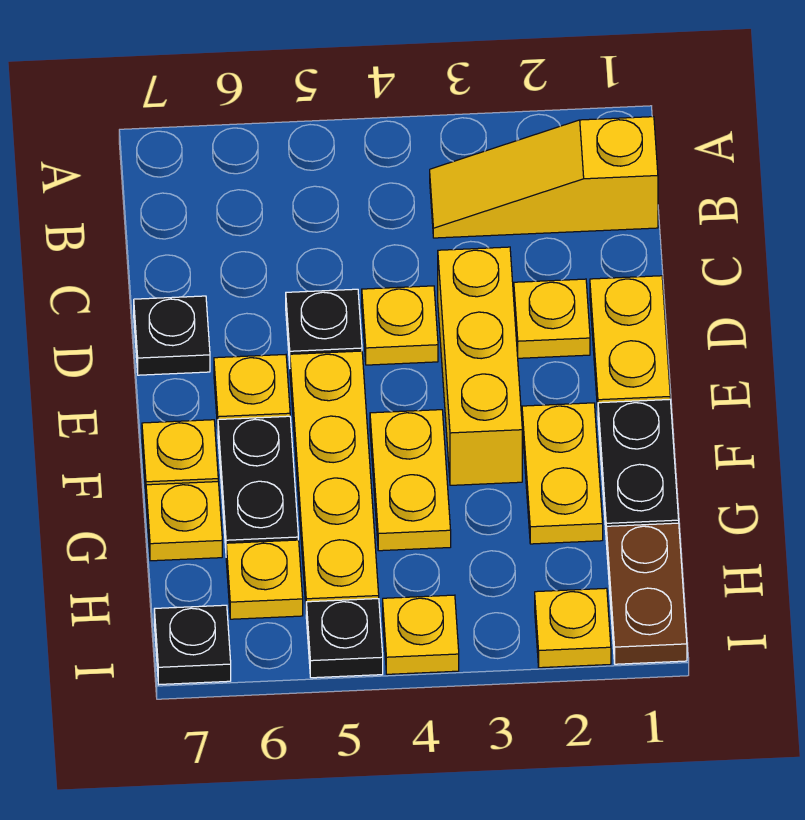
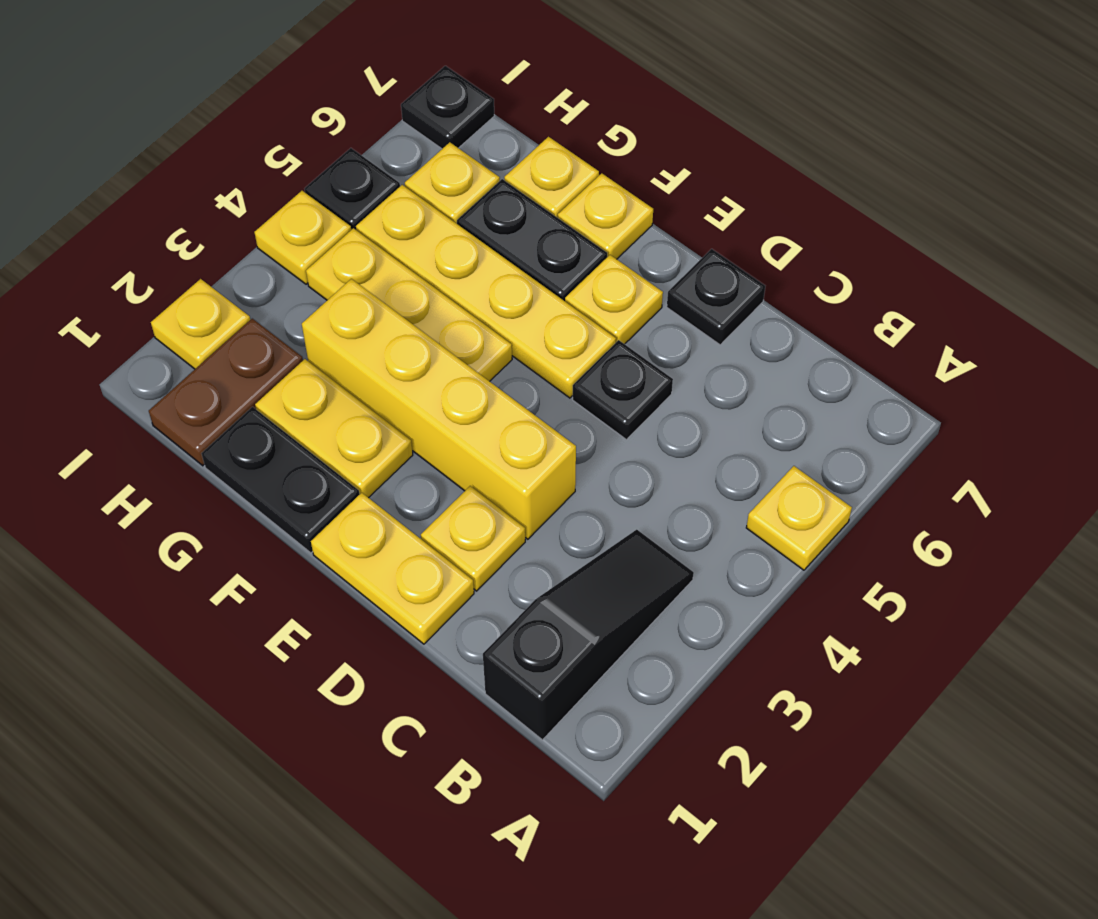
yellow 1x3 slope [430,117,658,238] -> black 1x3 slope [483,530,694,740]
yellow 1x3 brick [438,247,522,485] -> yellow 1x4 brick [302,279,576,539]
yellow 1x1 plate [362,286,438,365] -> yellow 1x1 plate moved to [746,466,852,570]
yellow 1x2 plate [370,410,451,551] -> yellow 1x3 plate [306,228,512,381]
brown 1x2 plate [606,523,687,664] -> brown 1x2 plate turned to [149,319,303,466]

